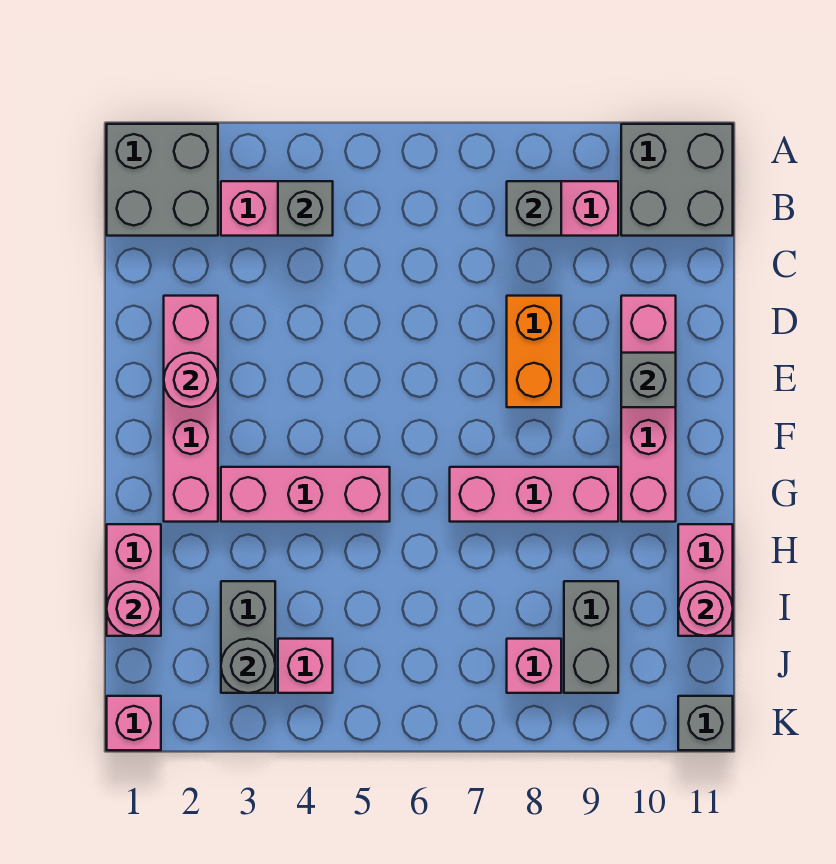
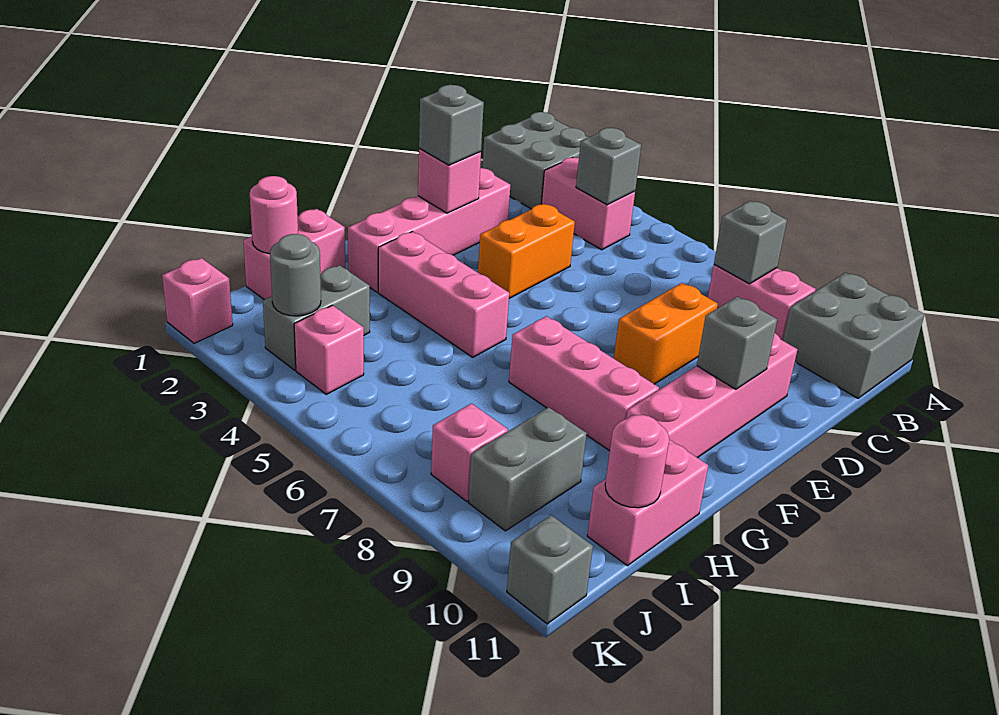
none -> orange 1x2 brick [478,204,575,298]
pink 1x1 round brick [164,353,218,407] -> pink 1x1 brick [418,148,481,213]
none -> grey 1x1 brick [419,85,484,165]

